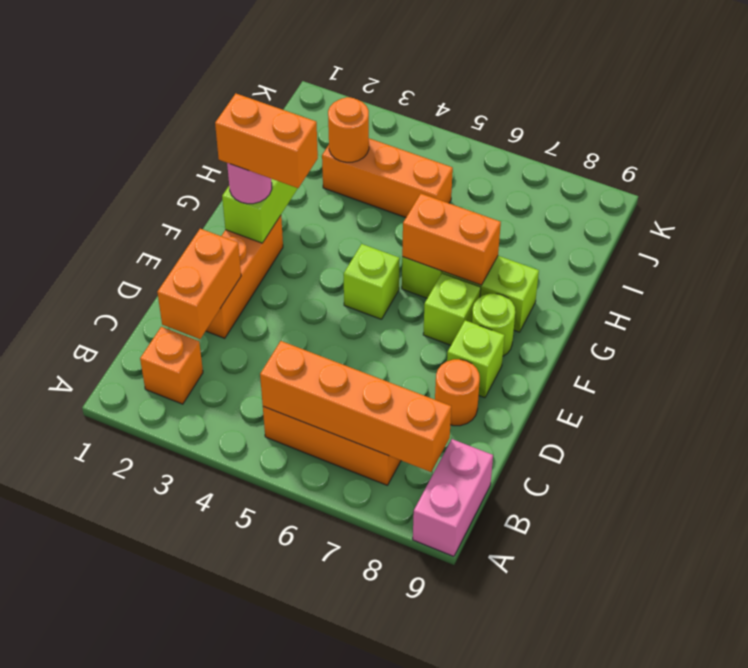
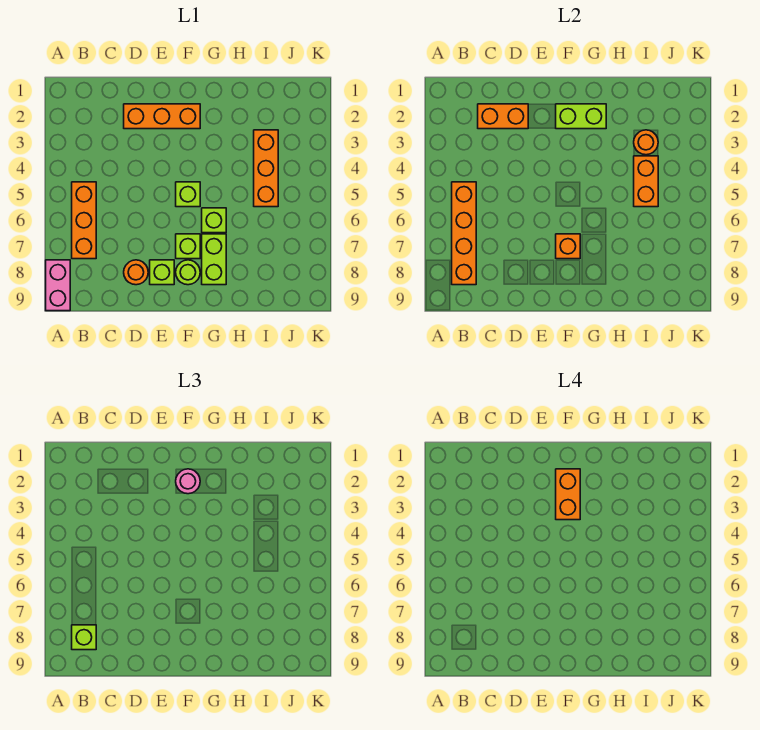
pink 1x2 brick [413,439,493,556] -> pink 1x2 brick turned to [46,260,70,311]
orange 1x1 brick [140,327,203,404] -> orange 1x1 brick moved to [556,234,580,259]
none -> lime 1x1 brick [72,625,96,650]
orange 1x2 brick [402,194,501,285] -> orange 1x2 brick moved to [634,156,658,207]

